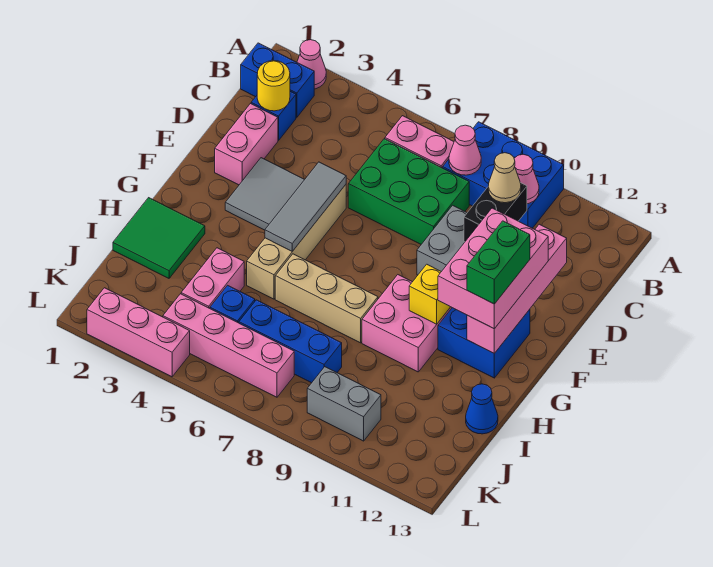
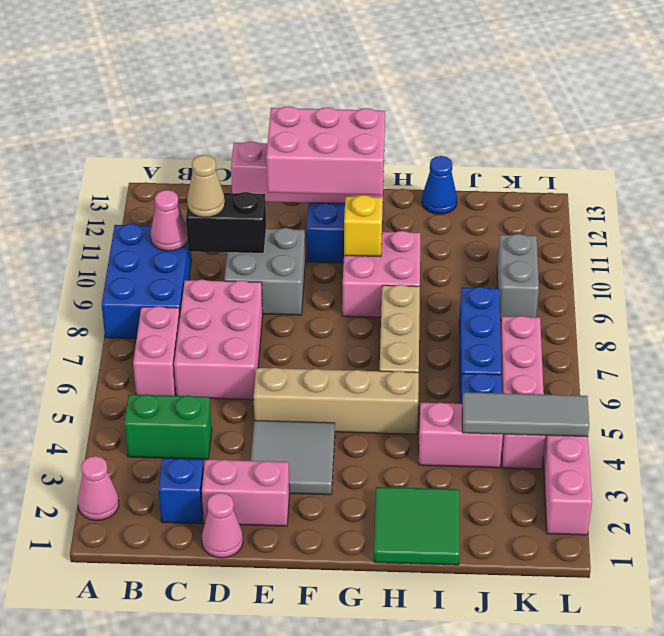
blue 1x2 brick [241,43,314,117] -> none
pink 1x1 cone [449,125,481,175] -> pink 1x1 cone moved to [202,493,243,558]
yellow 1x1 round brick [257,61,290,111] -> none
green 2x3 brick [348,139,469,244] -> pink 2x3 brick [174,279,263,400]
grey 1x3 tile [265,162,346,251] -> grey 1x3 tile moved to [462,392,589,437]
green 1x2 brick [467,221,530,304] -> green 1x2 brick moved to [124,394,212,459]

